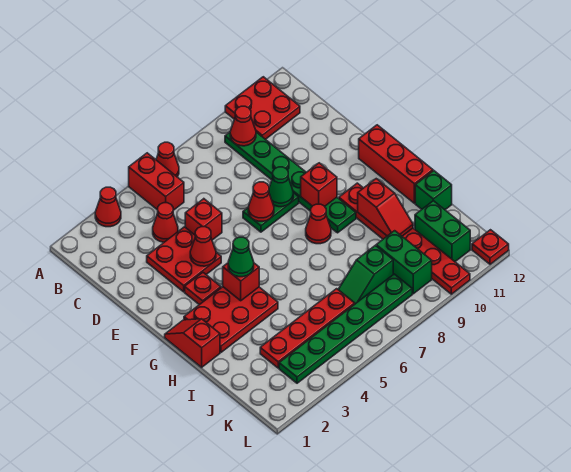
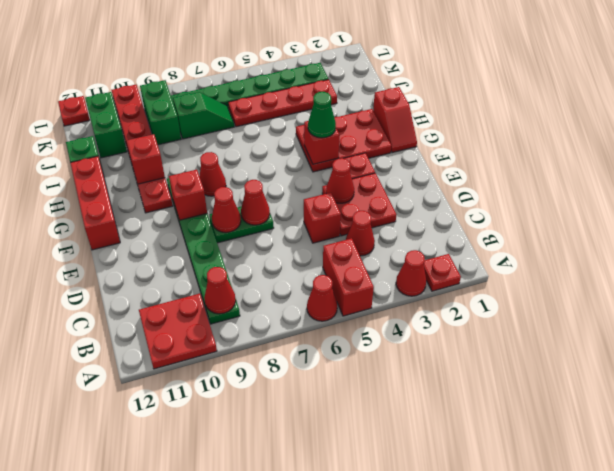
none -> red 1x1 plate [424,254,461,291]
green 1x1 cone [269,167,293,207] -> red 1x1 cone [212,187,241,233]

